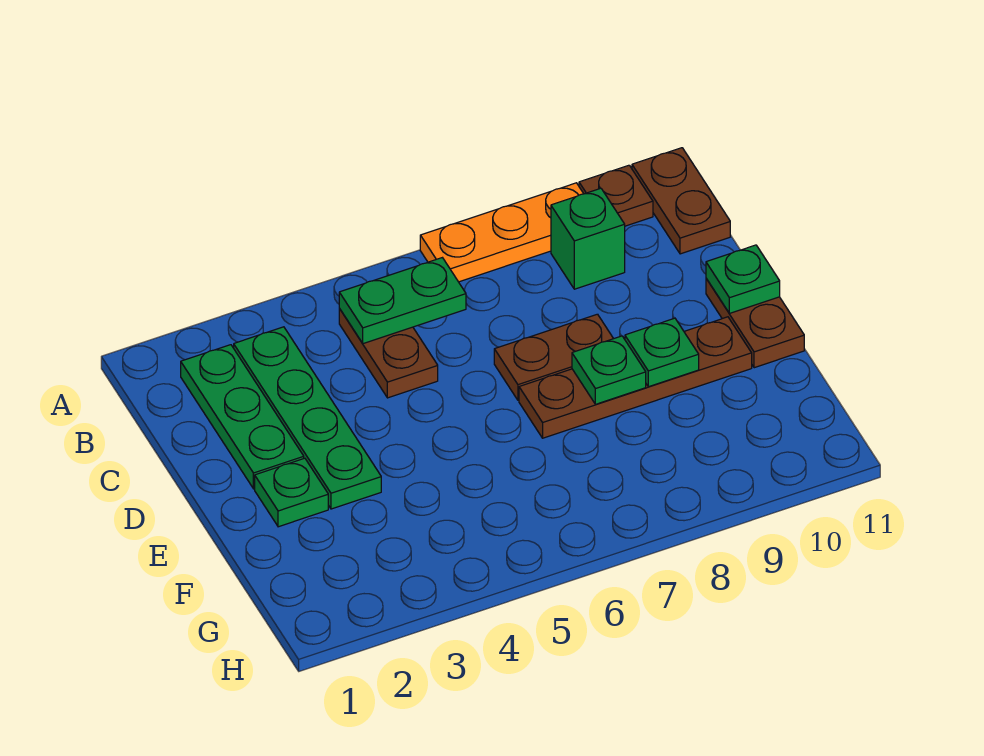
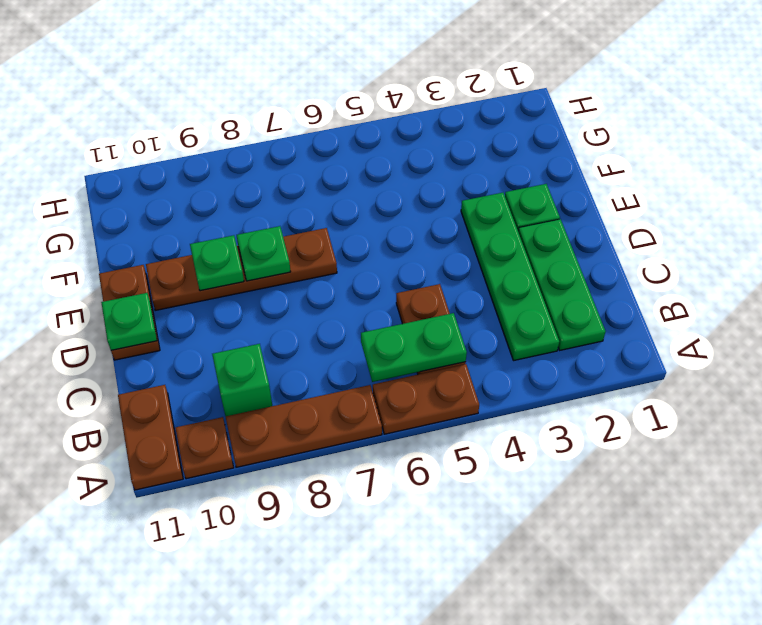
orange 1x3 plate [420,183,583,282] -> brown 1x3 plate [226,385,382,467]
brown 1x2 plate [494,314,613,400] -> brown 1x2 plate moved to [373,364,479,434]

